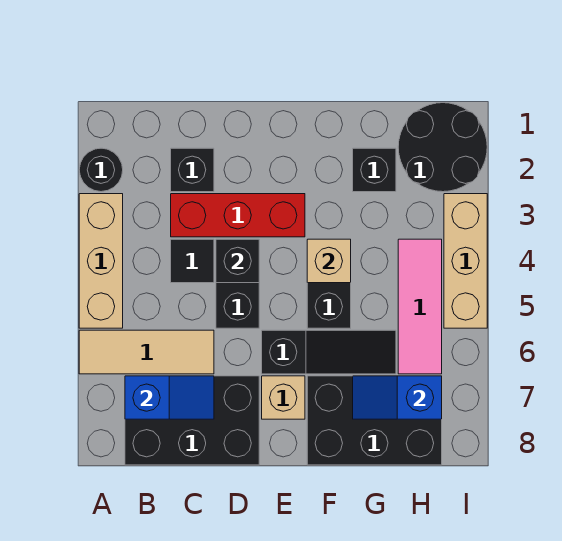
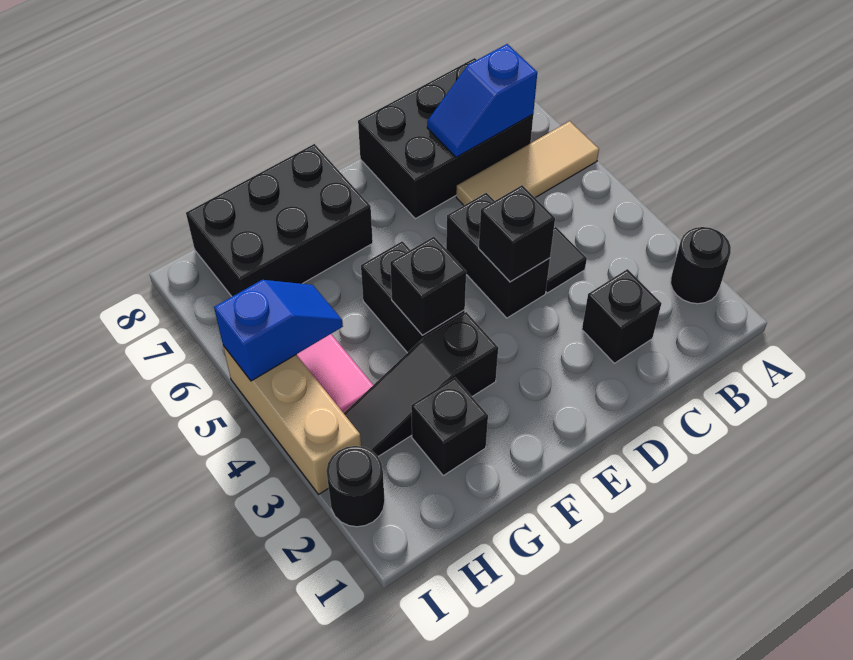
tan 1x3 brick [79,194,123,328] -> none
red 1x3 brick [171,194,305,237] -> none
black 1x3 slope [262,330,396,374] -> black 1x3 slope moved to [344,312,498,457]
tan 1x1 brick [262,376,305,419] -> none
tan 1x1 brick [307,239,351,283] -> black 1x1 brick [390,237,466,335]
blue 1x2 slope [353,376,442,419] -> blue 1x2 slope moved to [214,280,343,381]
black 2x2 round brick [398,103,487,192] -> black 1x1 round brick [326,446,385,527]

